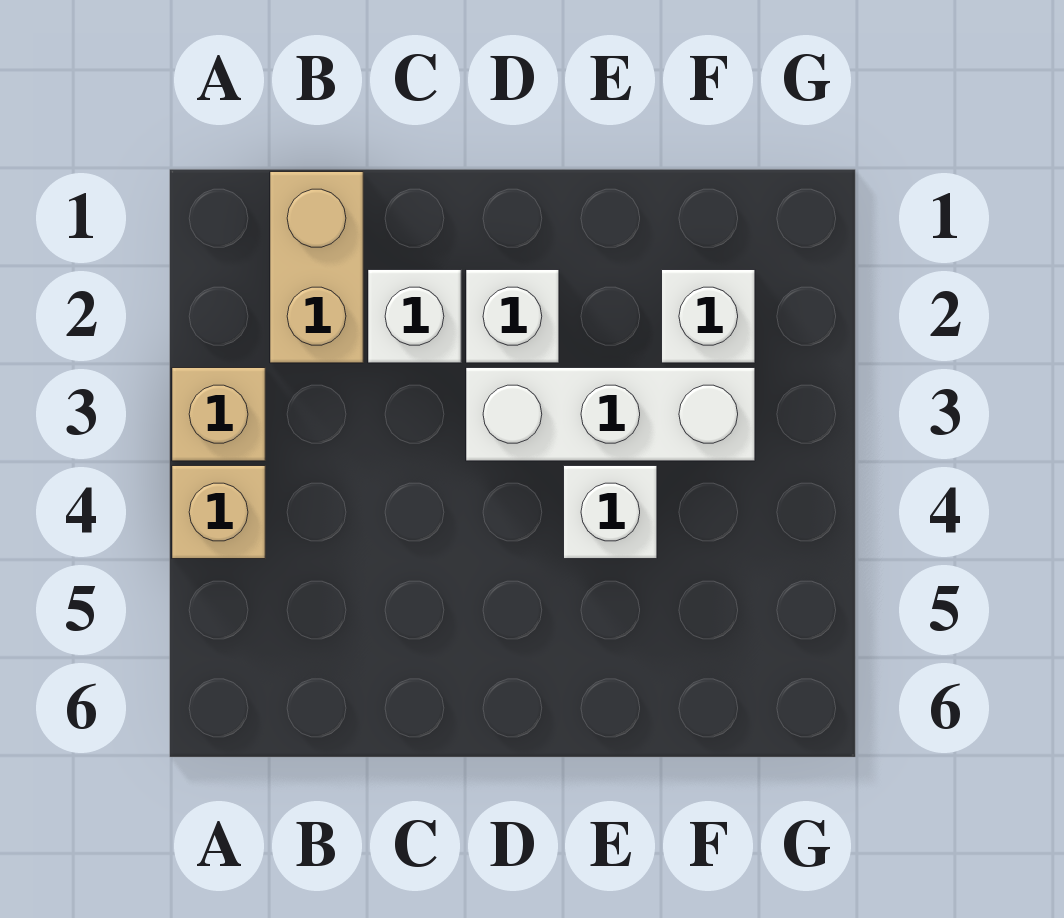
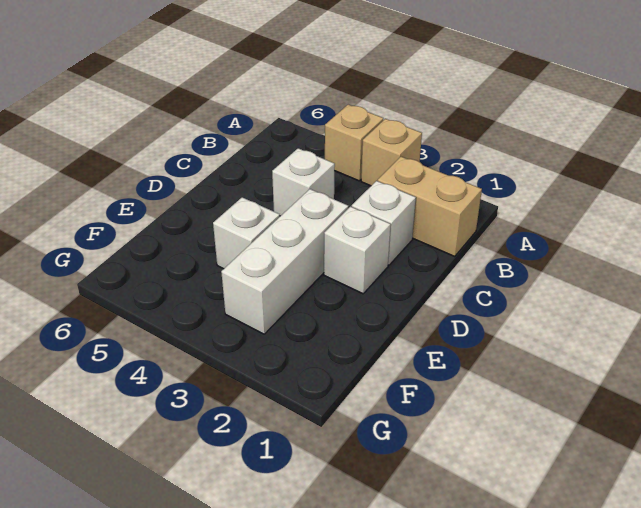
white 1x1 brick [662,270,755,363] -> white 1x1 brick moved to [272,148,335,216]

